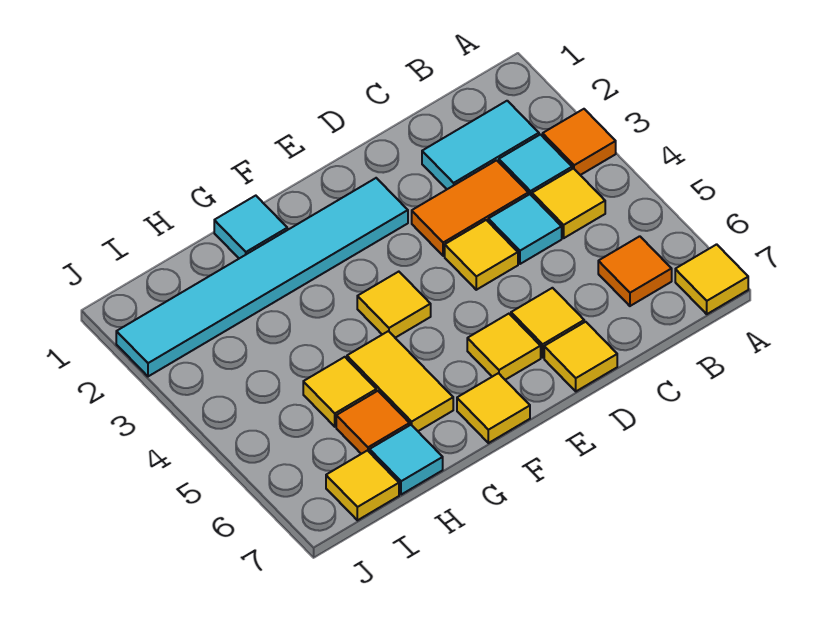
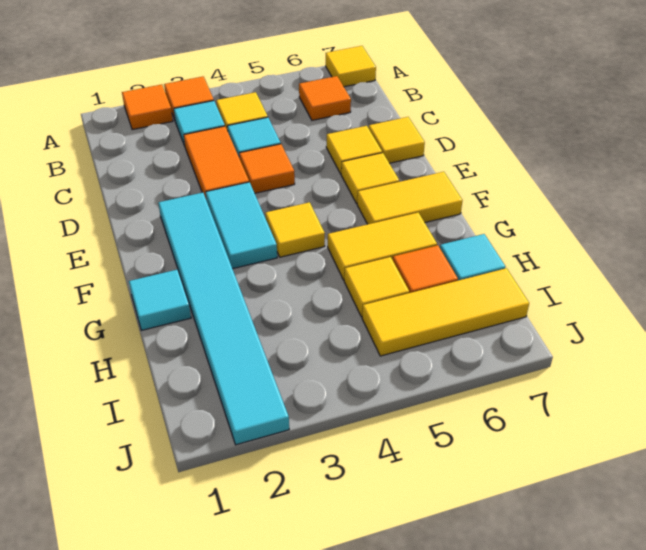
none -> orange 1x1 tile [122,84,173,130]
cyan 1x2 tile [422,101,539,189] -> cyan 1x2 tile moved to [206,182,277,269]
yellow 1x1 tile [445,220,518,290] -> orange 1x1 tile [239,144,295,193]
yellow 1x1 tile [457,373,530,443] -> yellow 1x2 tile [357,172,462,224]
yellow 1x1 tile [326,451,399,520] -> yellow 1x3 tile [362,268,529,356]

